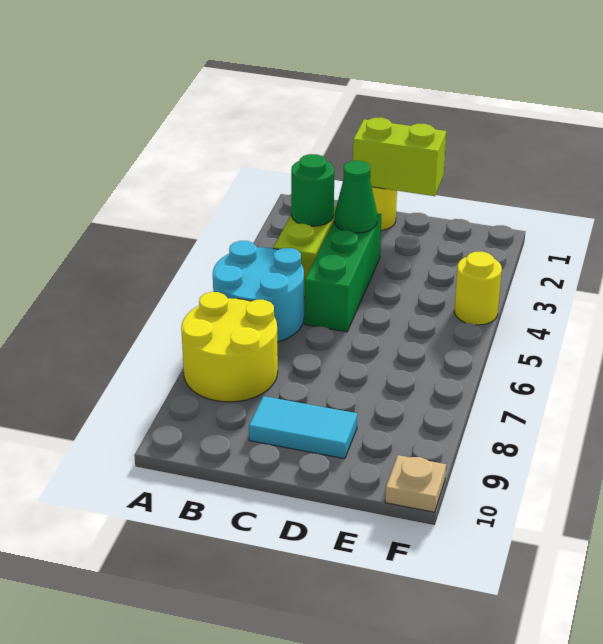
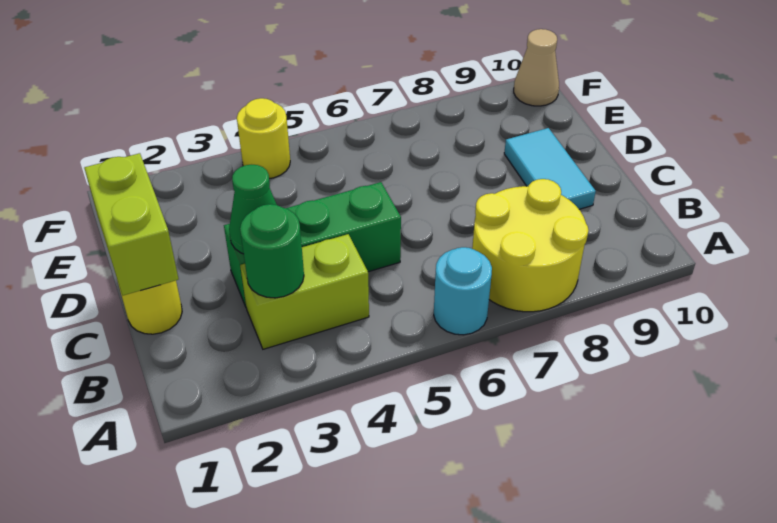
cyan 2x2 round brick [213,241,304,342] -> cyan 1x1 round brick [434,247,492,335]
tan 1x1 plate [385,455,446,512] -> tan 1x1 cone [514,29,559,106]

